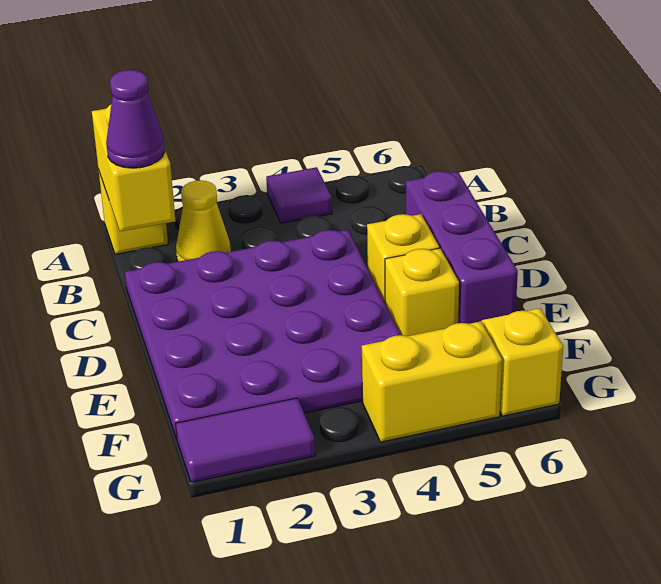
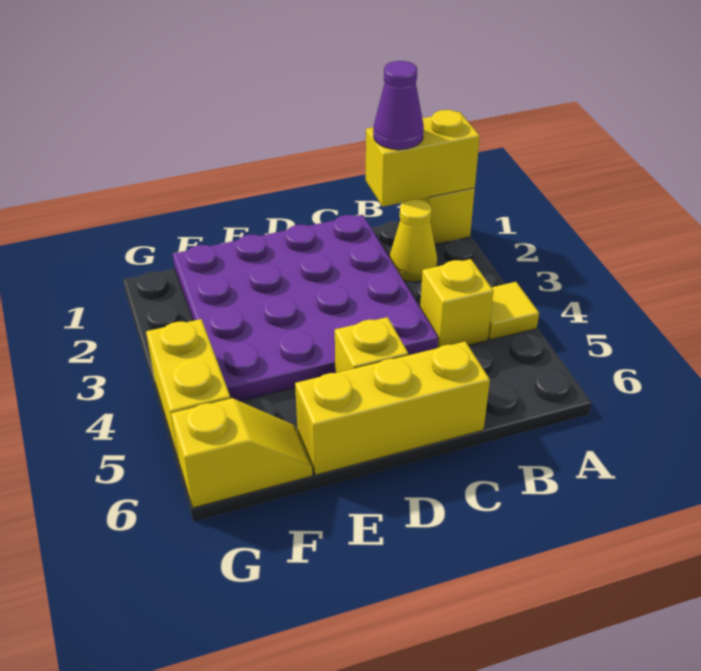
purple 1x1 tile [266,167,332,223] -> yellow 1x1 tile [488,282,539,340]
purple 1x3 brick [405,171,518,324] -> yellow 1x3 brick [295,341,490,475]
yellow 1x1 brick [385,248,459,336] -> yellow 1x1 brick moved to [420,259,493,348]
purple 1x2 tile [176,398,315,482] -> none

